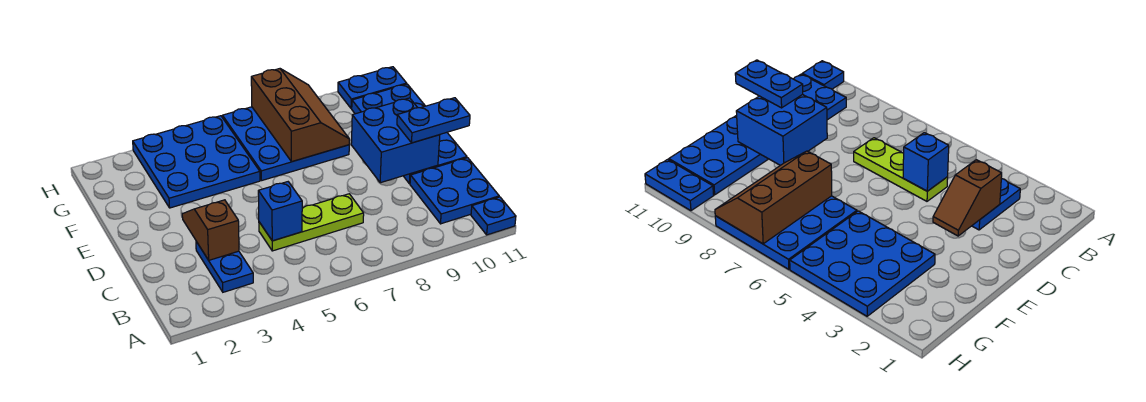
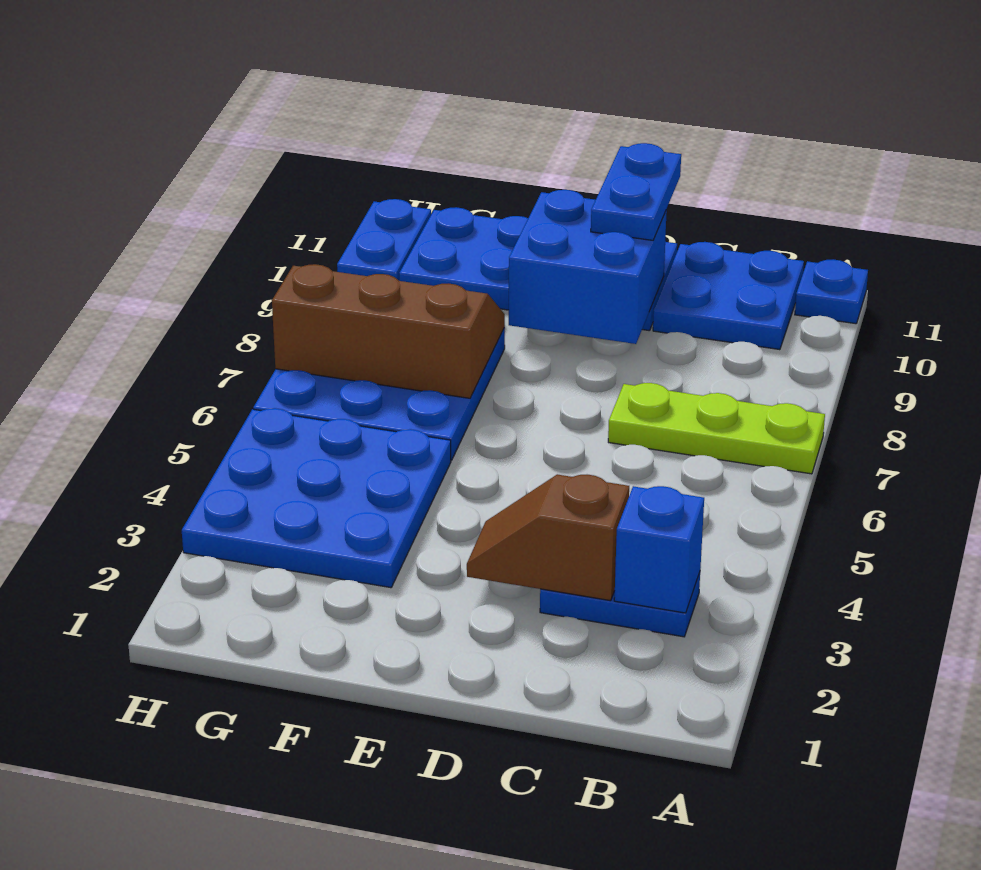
lime 1x3 plate [259,194,364,251] -> lime 1x3 plate turned to [608,383,825,474]
blue 1x1 brick [258,182,302,241] -> blue 1x1 brick moved to [614,486,704,613]

